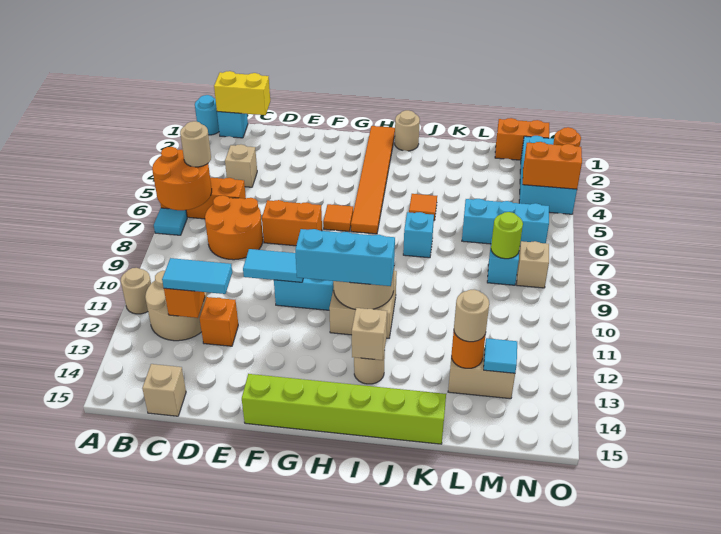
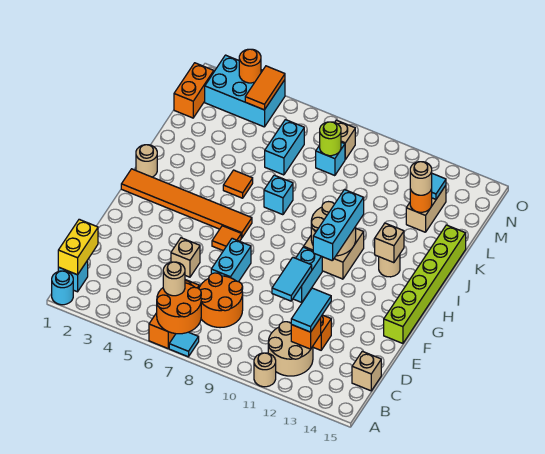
tan 1x1 brick [225,144,257,187] -> tan 1x1 brick moved to [171,238,200,277]
orange 1x2 brick [262,200,322,246] -> cyan 1x2 brick [211,238,251,282]
cyan 1x3 brick [462,199,549,244] -> cyan 1x2 brick [265,120,304,175]
orange 1x2 brick [523,142,582,189] -> orange 1x2 tile [245,66,285,110]

